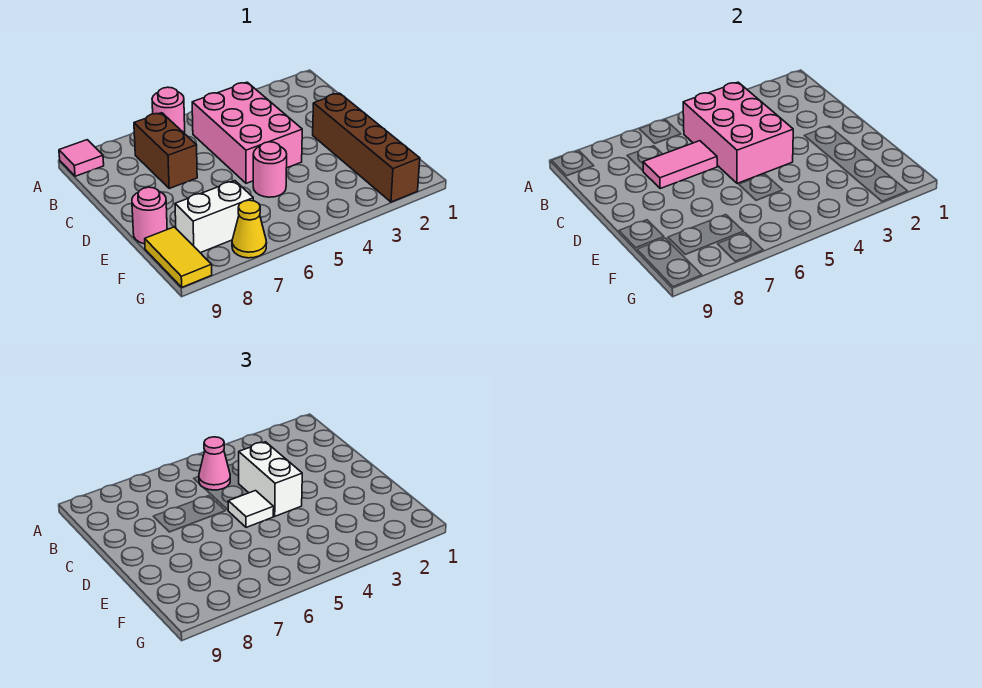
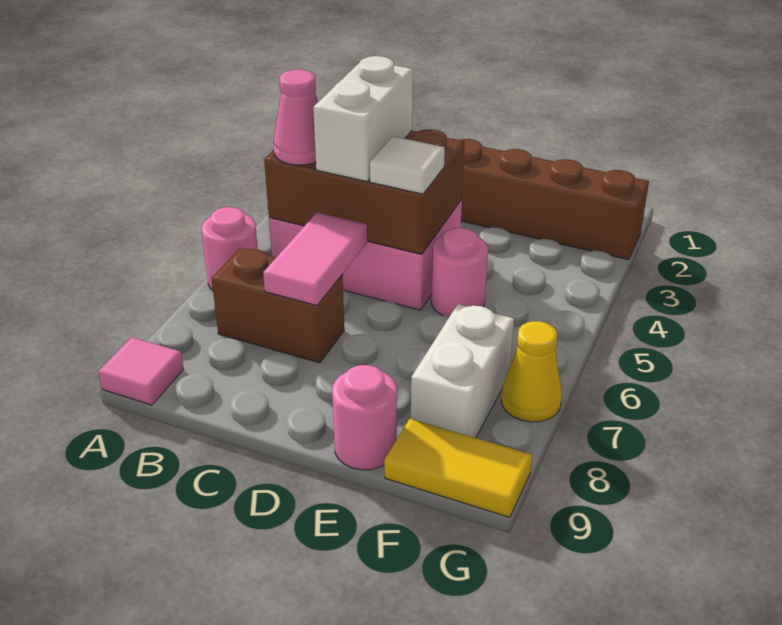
pink 2x3 brick [683,82,793,183] -> brown 2x3 brick [264,129,464,254]
white 1x2 brick [239,442,302,516] -> white 1x2 brick turned to [313,56,413,182]

